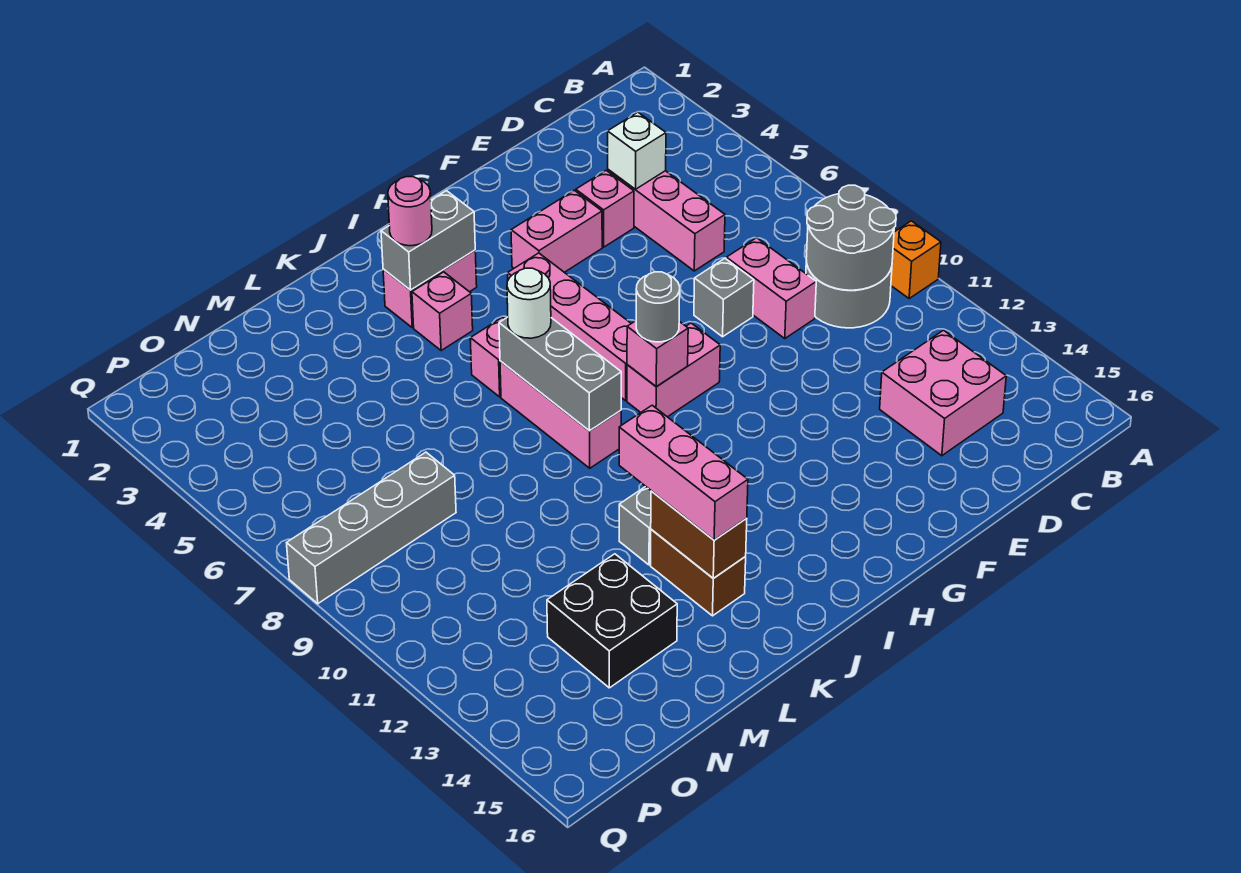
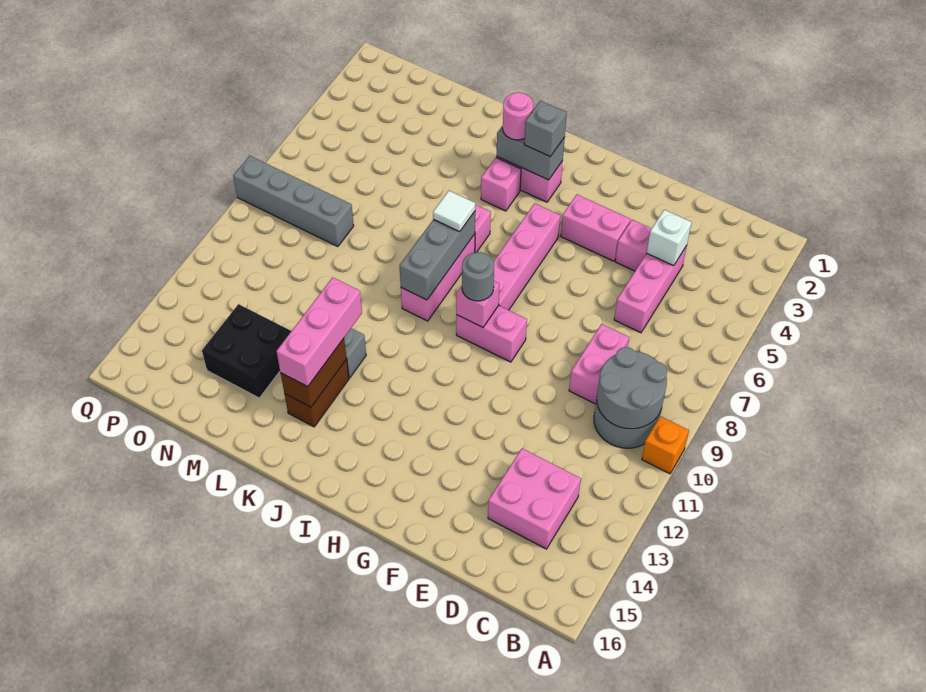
grey 1x1 brick [694,259,754,337] -> grey 1x1 brick moved to [524,101,567,157]
white 1x1 round brick [507,268,551,338] -> white 1x1 tile [433,191,475,232]

